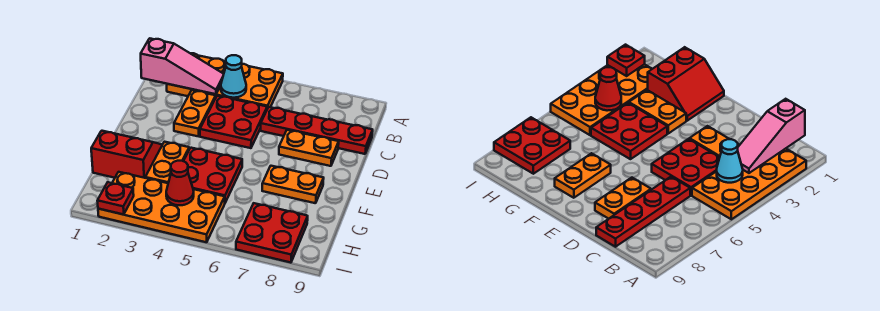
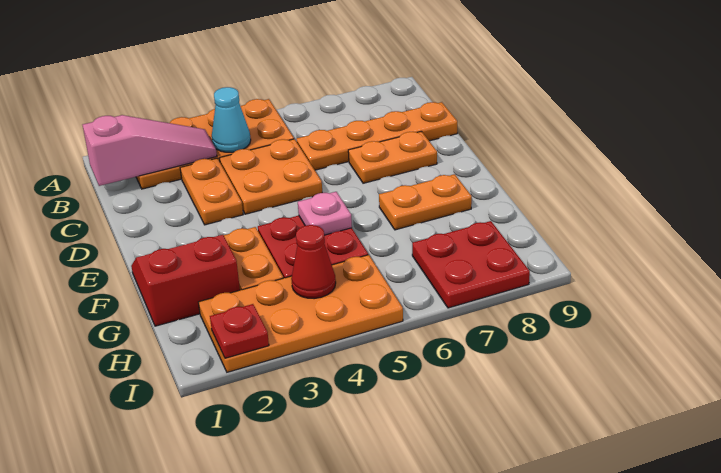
red 2x2 plate [200,96,267,148] -> orange 2x2 plate [220,139,322,214]
red 1x4 plate [261,107,373,154] -> orange 1x4 plate [297,102,457,170]
none -> pink 1x1 plate [298,192,352,235]

